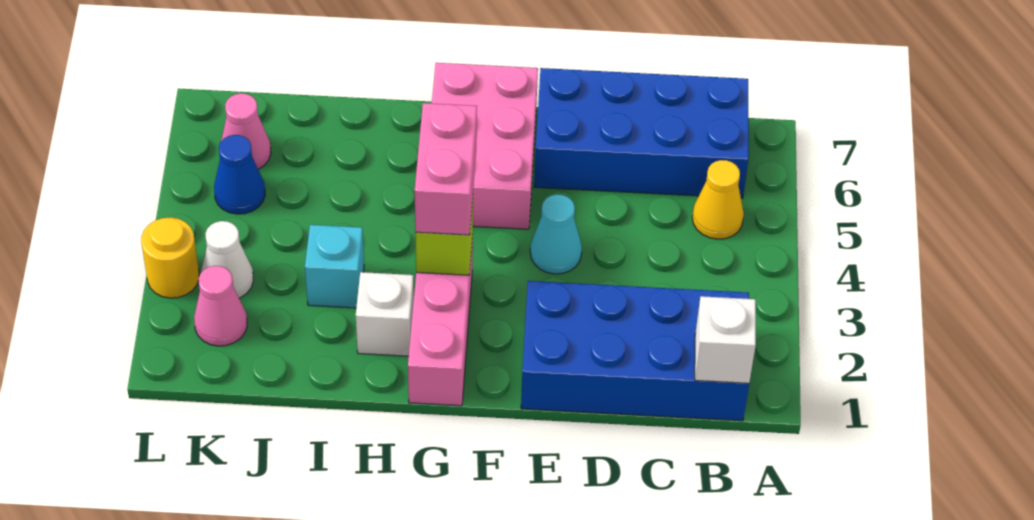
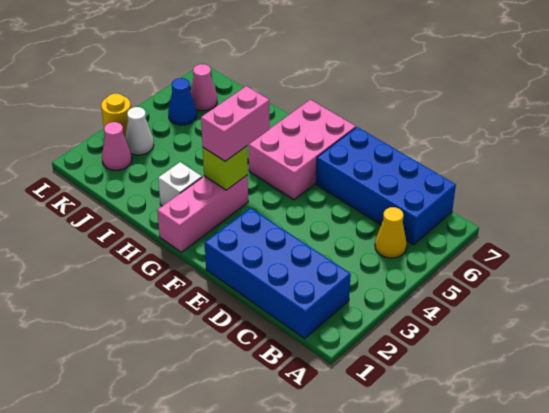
white 1x1 brick [695,296,756,383] -> none
cyan 1x1 cone [530,195,582,274] -> none
cyan 1x1 brick [305,225,364,308] -> none

